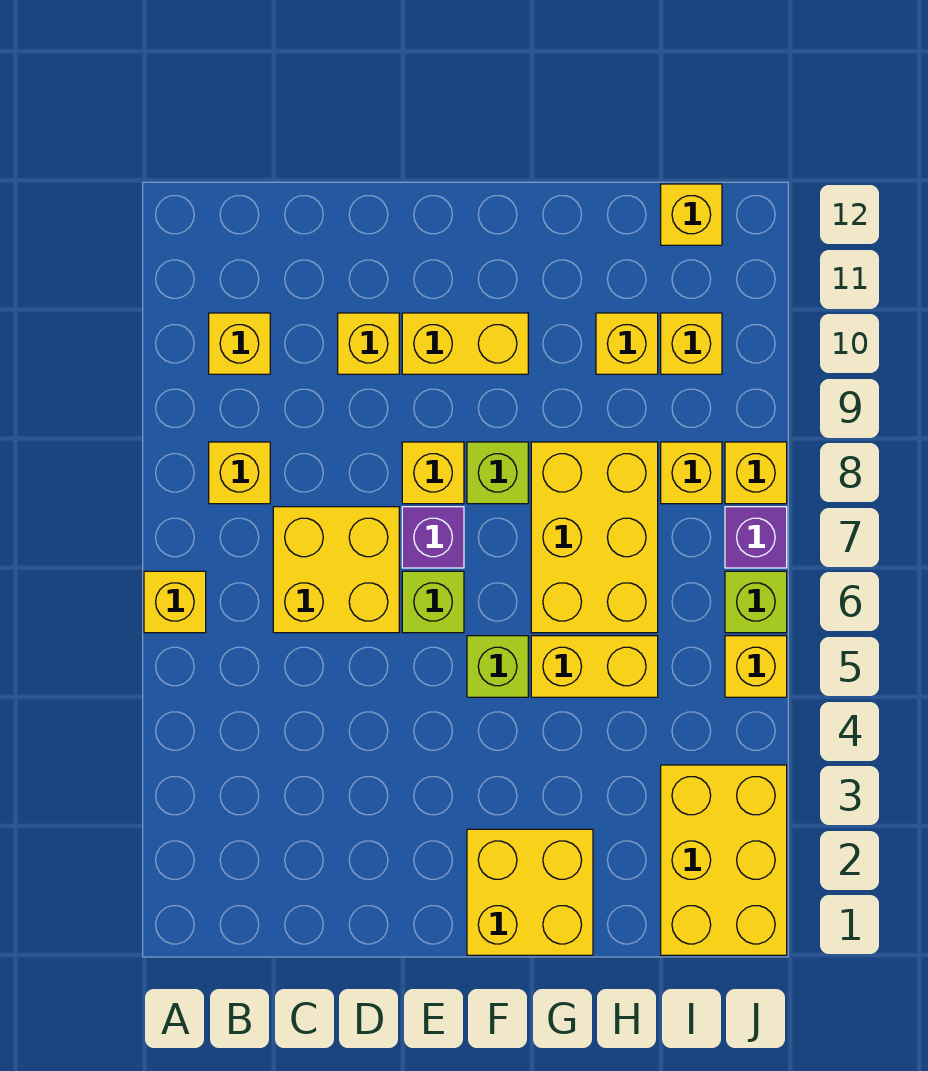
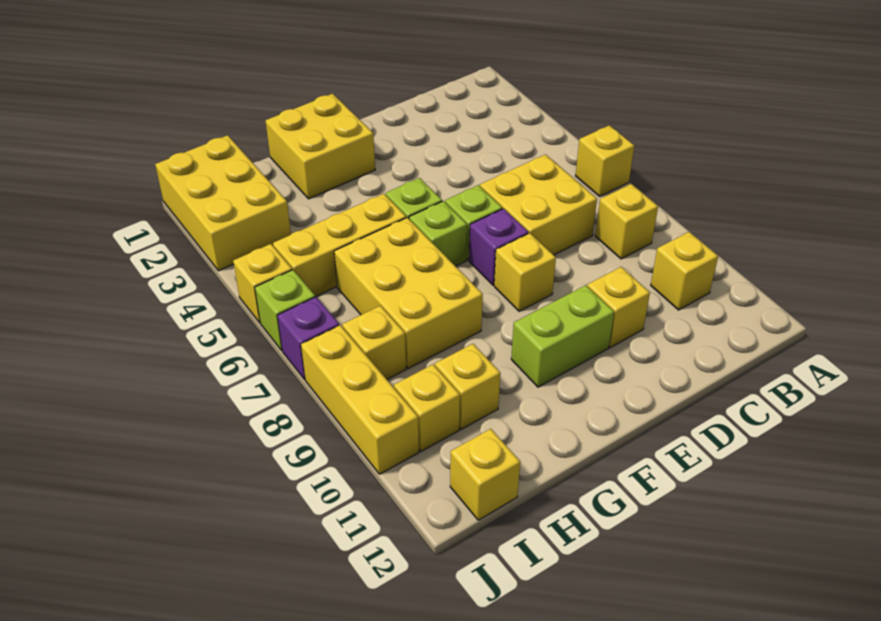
yellow 1x2 brick [402,313,528,374] -> lime 1x2 brick [511,285,614,387]
lime 1x1 brick [467,442,528,504] -> lime 1x1 brick moved to [409,201,467,266]
yellow 1x2 brick [531,636,658,697] -> yellow 1x3 brick [273,194,406,297]
yellow 1x1 brick [725,442,787,504] -> yellow 1x3 brick [301,325,419,474]

